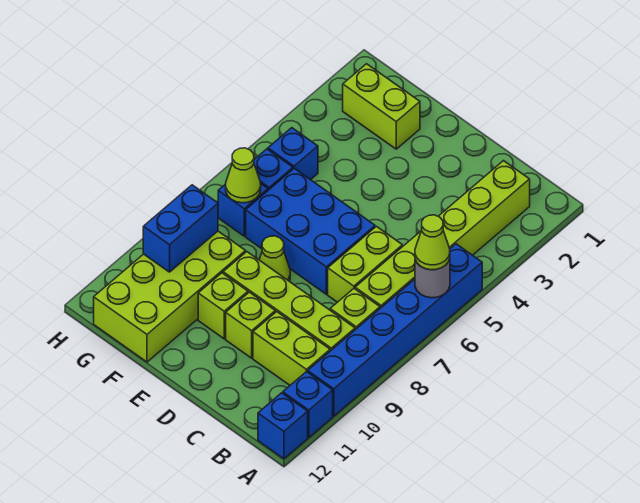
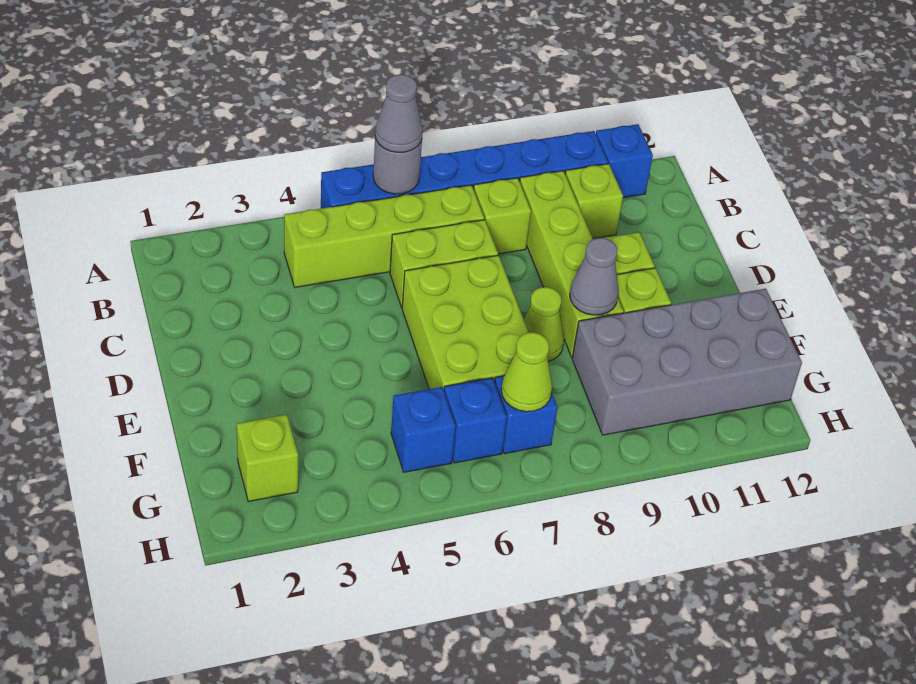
lime 1x1 cone [415,215,450,270] -> grey 1x1 cone [375,74,423,152]
blue 1x1 brick [258,393,308,459] -> none
lime 1x6 brick [355,161,530,308] -> lime 1x4 brick [284,185,484,287]
lime 1x2 brick [253,312,330,385] -> lime 1x1 brick [565,164,623,238]
blue 2x3 brick [246,168,375,294] -> lime 2x3 brick [402,255,529,391]
none -> grey 1x1 cone [570,238,619,315]
lime 1x2 brick [343,64,420,149] -> lime 1x1 brick [237,415,298,502]
lime 2x4 brick [94,231,246,362] -> grey 2x4 brick [572,289,802,435]
blue 1x2 brick [143,185,218,272] -> none

